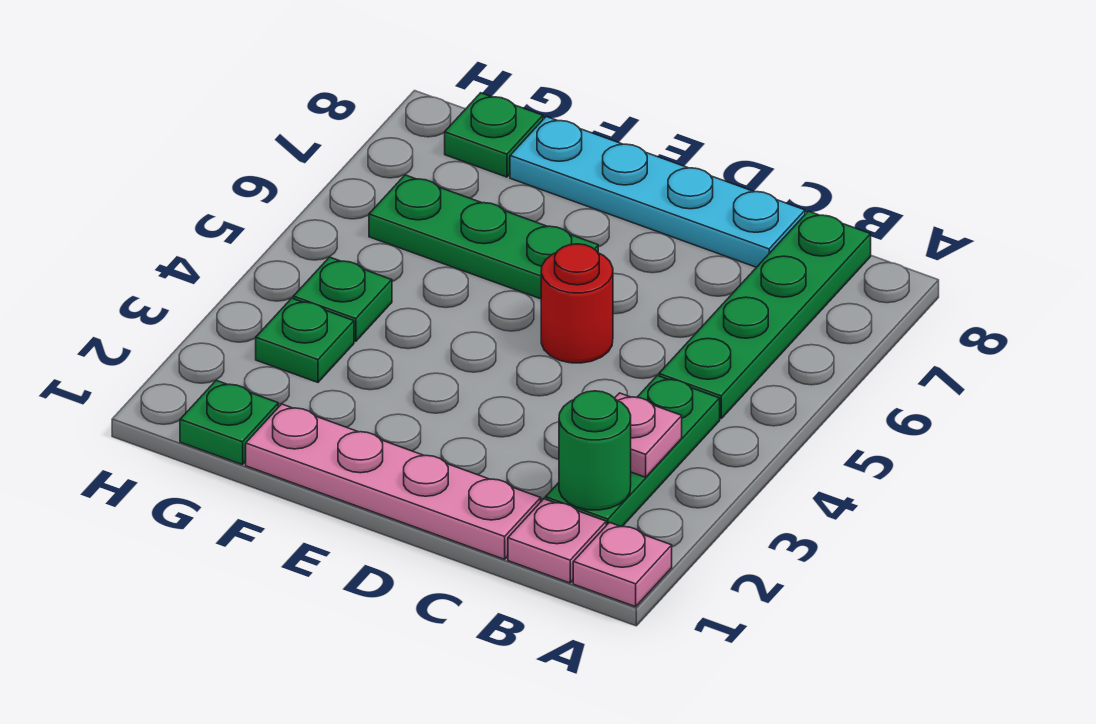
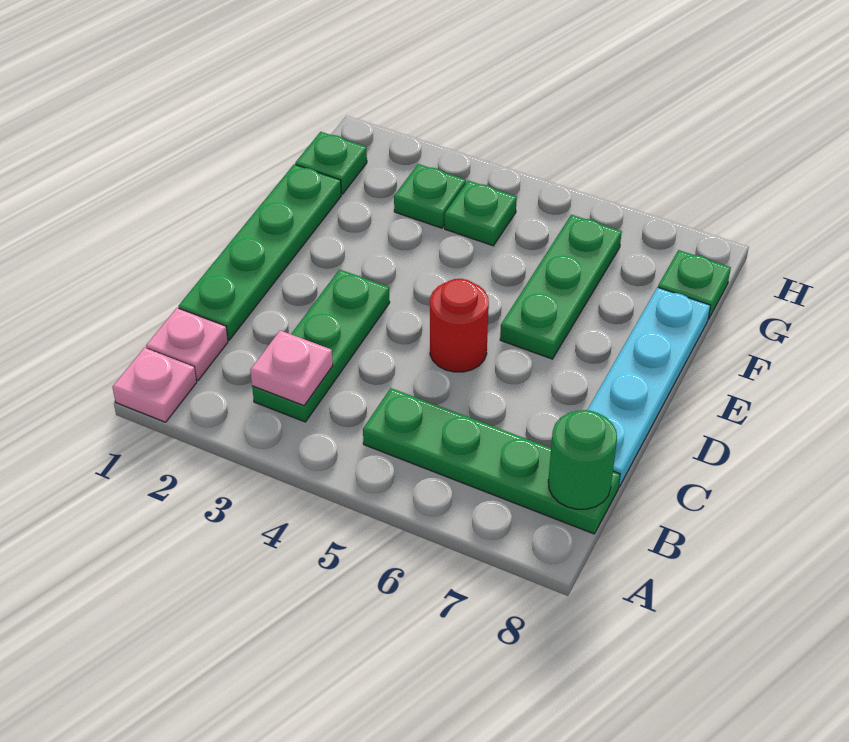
green 1x3 plate [546,376,720,527] -> green 1x3 plate turned to [252,269,390,422]
green 1x1 round brick [559,391,631,510] -> green 1x1 round brick moved to [548,410,617,509]
pink 1x4 plate [246,404,541,559] -> green 1x4 plate [178,164,341,340]

